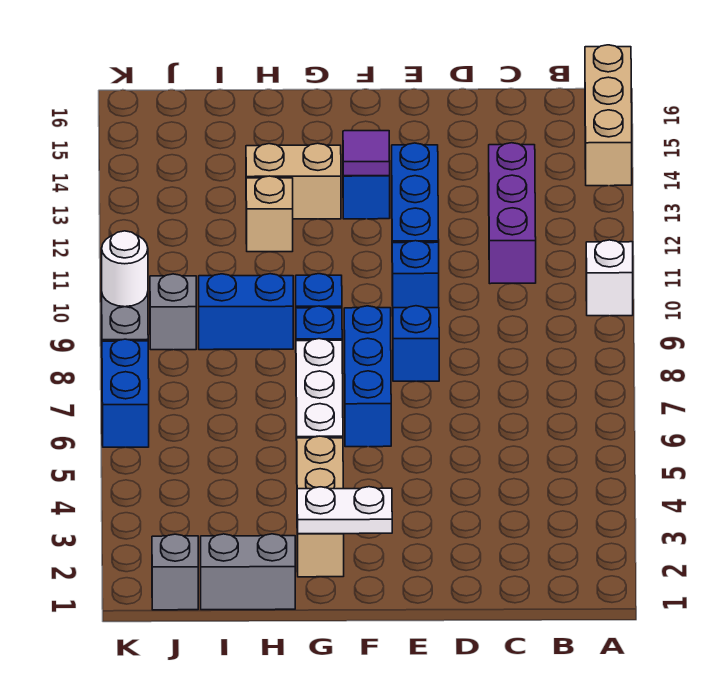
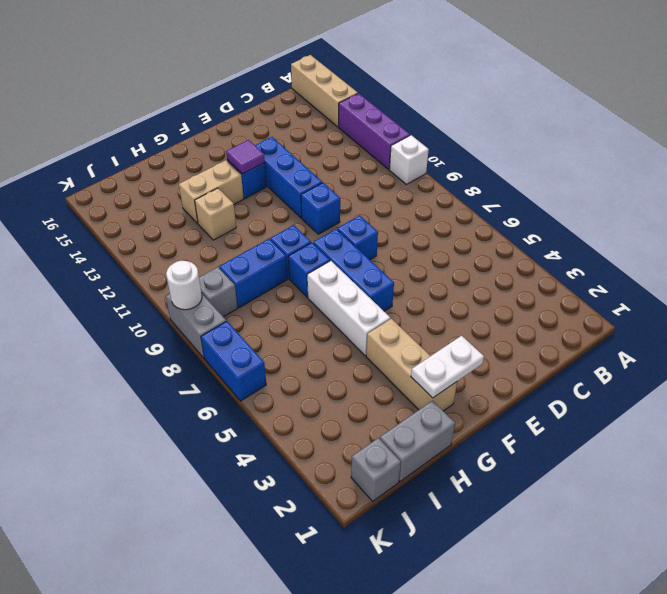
purple 1x3 brick [489,143,536,284] -> purple 1x3 brick moved to [339,93,410,169]

